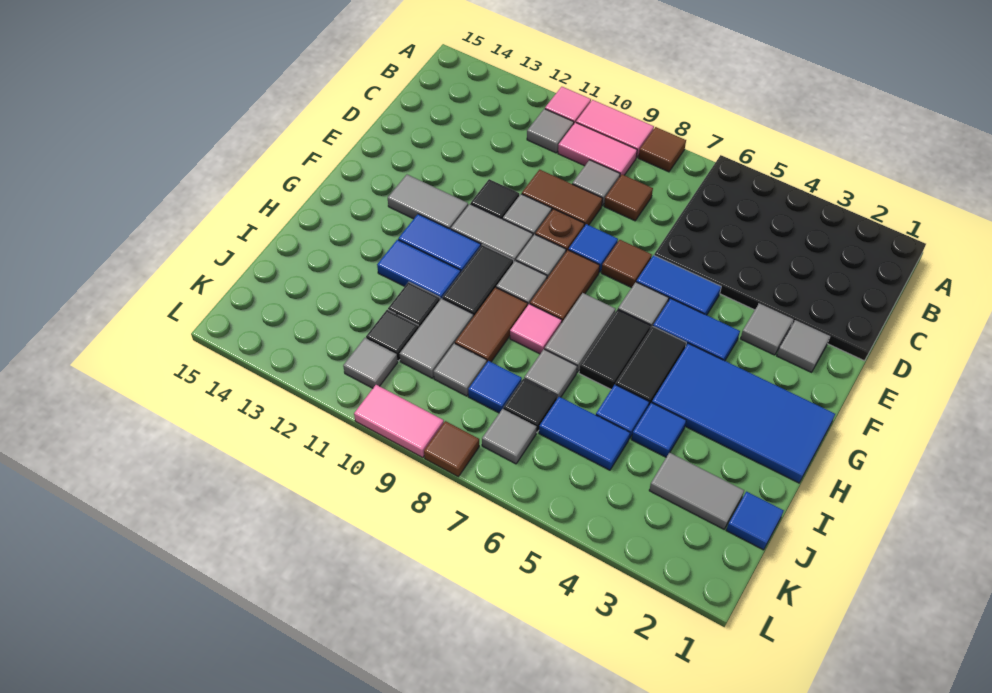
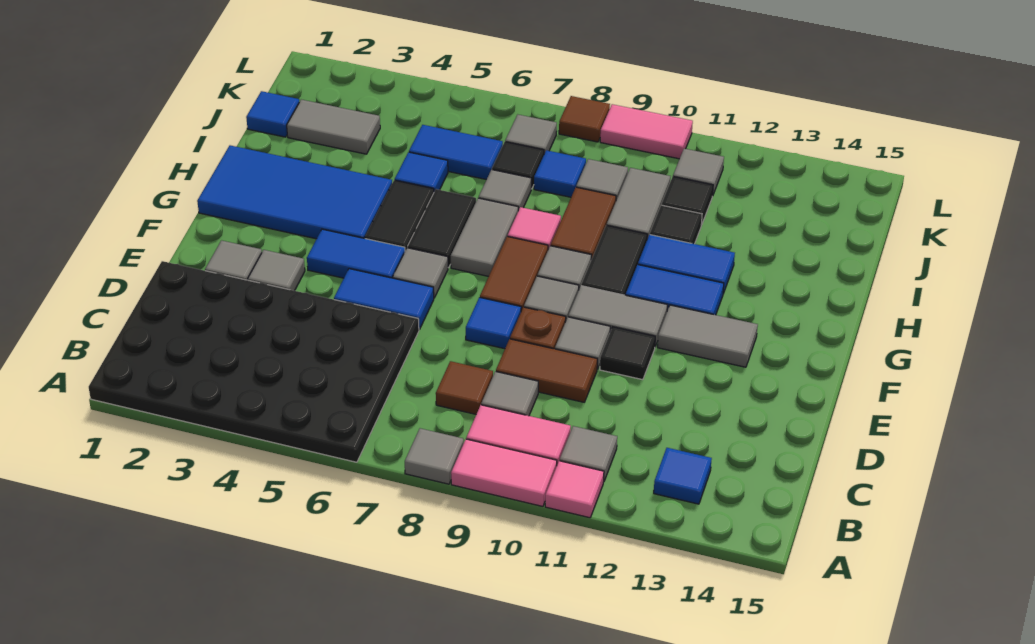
brown 1x1 tile [639,127,686,172] -> grey 1x1 tile [405,428,464,484]
brown 1x1 tile [601,240,652,288] -> none
blue 1x1 tile [632,403,686,457] -> blue 1x1 tile moved to [654,448,712,504]

